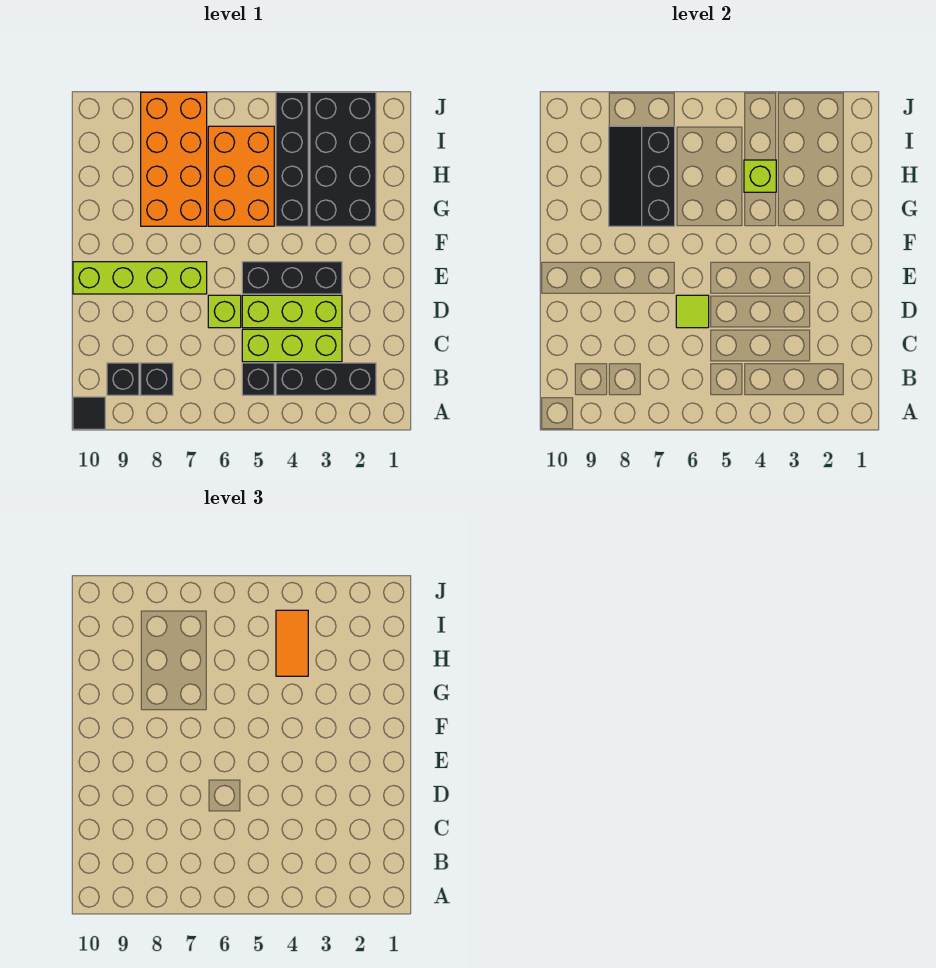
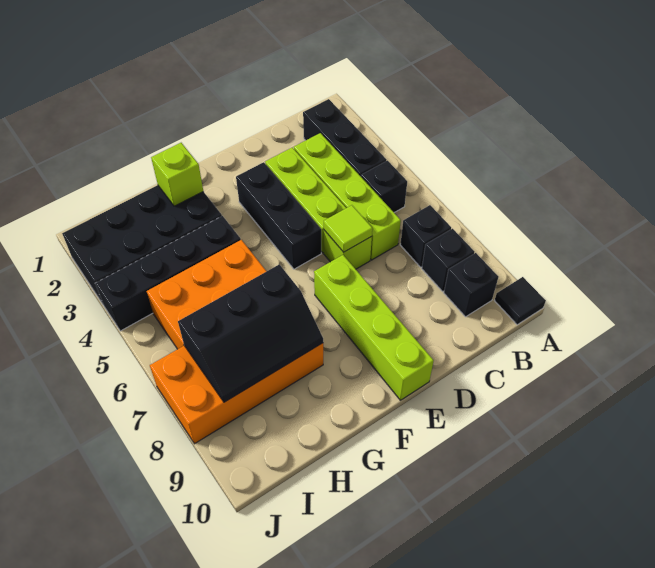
none -> black 1x1 brick [400,205,451,267]
lime 1x3 brick [242,329,342,362] -> lime 1x4 brick [294,133,401,260]
lime 1x1 brick [744,160,776,192] -> lime 1x1 brick moved to [151,143,203,206]
orange 1x2 tile [276,610,308,676] -> none

